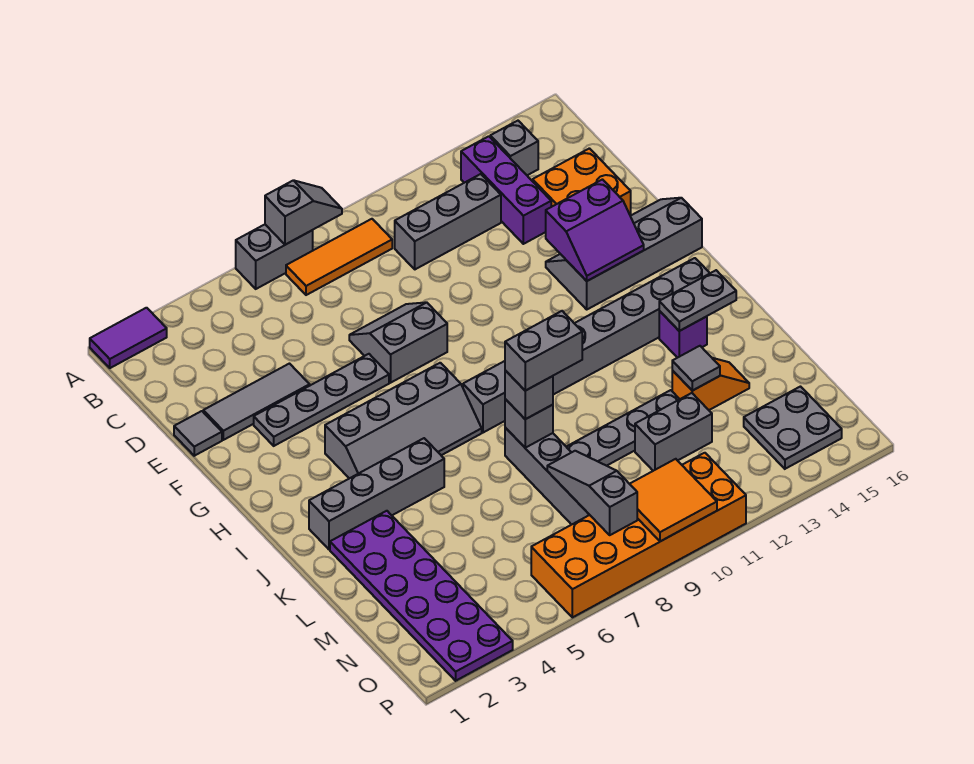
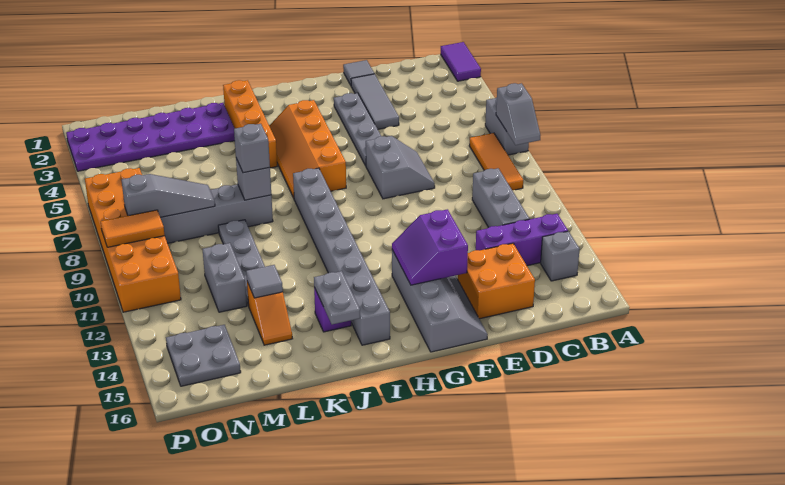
grey 2x4 slope [325,363,482,478] -> orange 2x4 slope [269,100,346,198]
grey 1x4 brick [309,438,444,549] -> orange 1x4 brick [223,80,277,168]
grey 1x2 brick [505,311,582,391] -> none
orange 2x2 tile [630,459,717,541] -> orange 1x2 tile [101,210,165,247]

